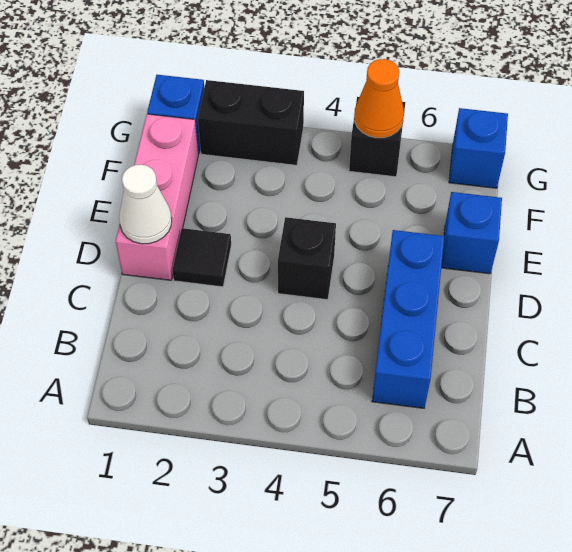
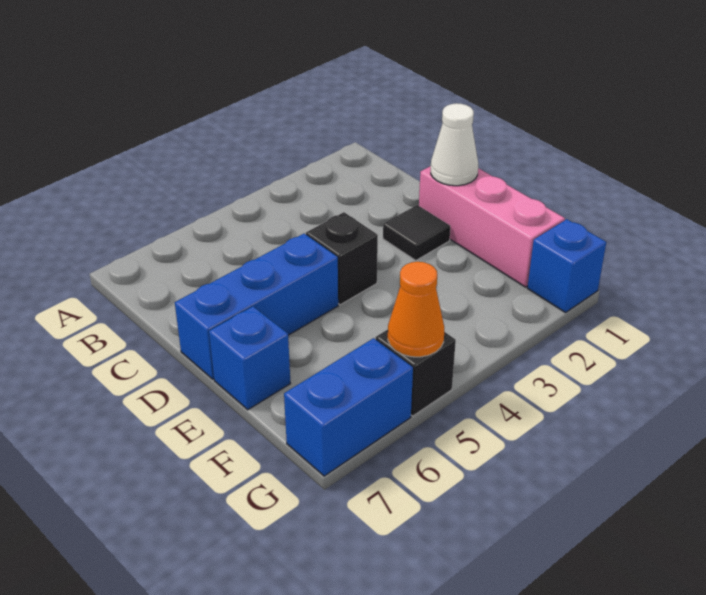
blue 1x3 brick [372,230,444,408] -> blue 1x3 brick turned to [175,234,338,379]
black 1x2 brick [198,80,304,165] -> none
blue 1x1 brick [449,108,508,188] -> blue 1x2 brick [284,338,413,476]

